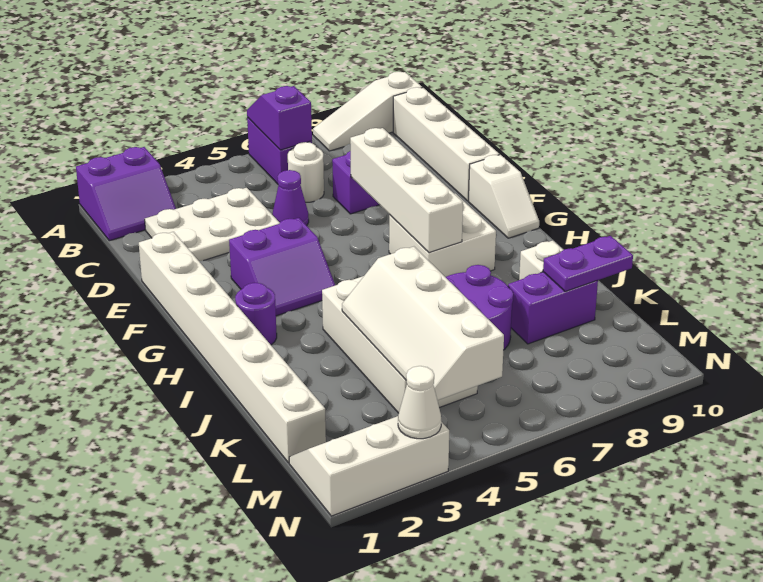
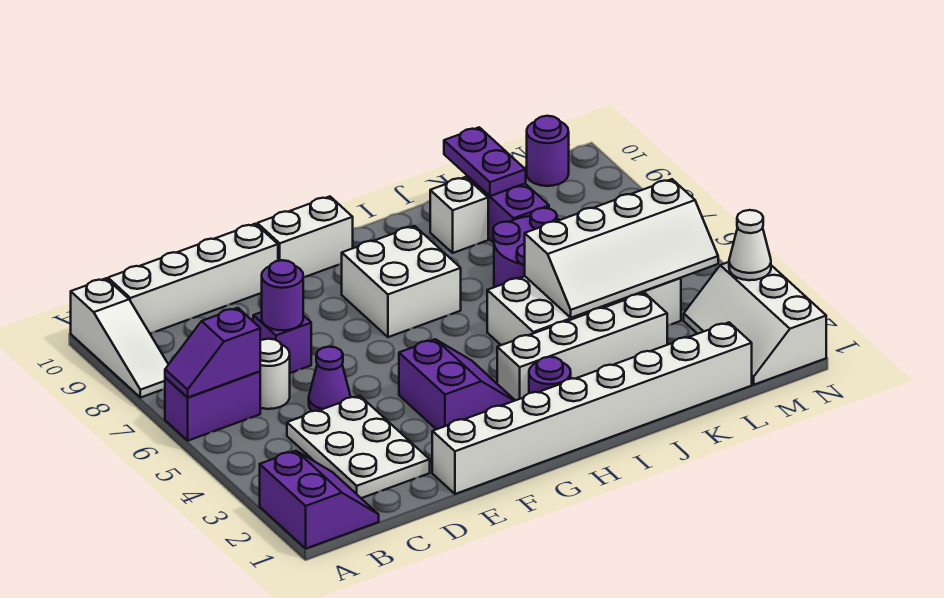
none -> purple 1x1 round brick [262,260,303,330]
white 1x4 brick [350,128,463,253] -> white 1x4 brick moved to [497,293,667,400]
white 1x2 slope [468,155,539,238] -> white 1x2 brick [257,197,353,277]
none -> purple 1x1 round brick [527,116,569,186]

